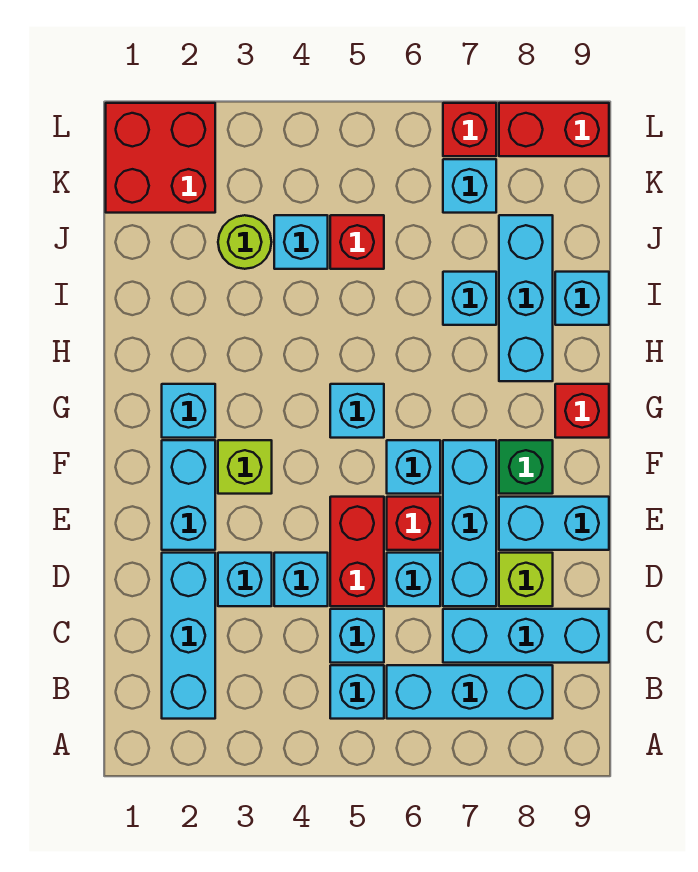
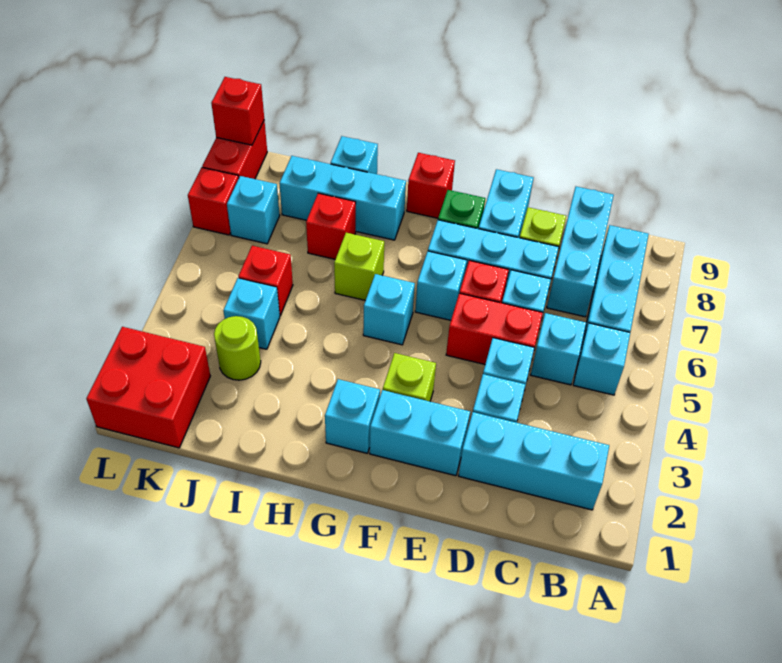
none -> lime 1x1 brick [334,233,384,300]
cyan 1x1 brick [443,272,496,325] -> red 1x1 brick [306,193,356,259]
none -> red 1x1 brick [211,77,264,145]

